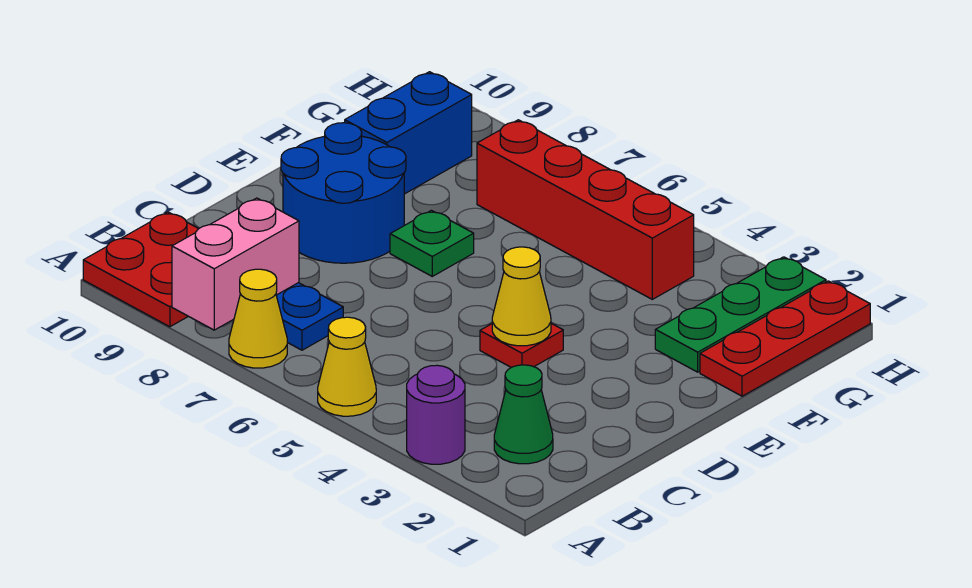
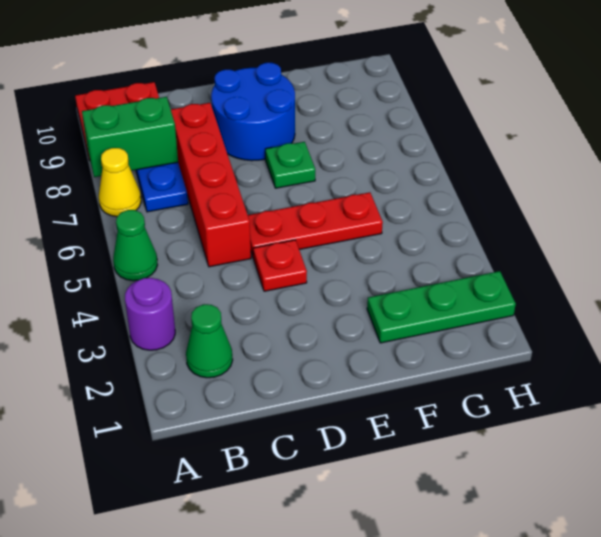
yellow 1x1 cone [318,317,376,416] -> green 1x1 cone [113,210,157,281]
pink 1x2 brick [172,198,299,330] -> green 1x2 brick [82,97,178,177]
yellow 1x1 cone [492,247,551,346] -> none
red 1x3 plate [700,281,870,396] -> red 1x3 plate moved to [248,192,383,258]
blue 1x2 brick [345,72,472,194] -> none
red 1x4 brick [477,120,694,299] -> red 1x4 brick moved to [171,103,251,267]

